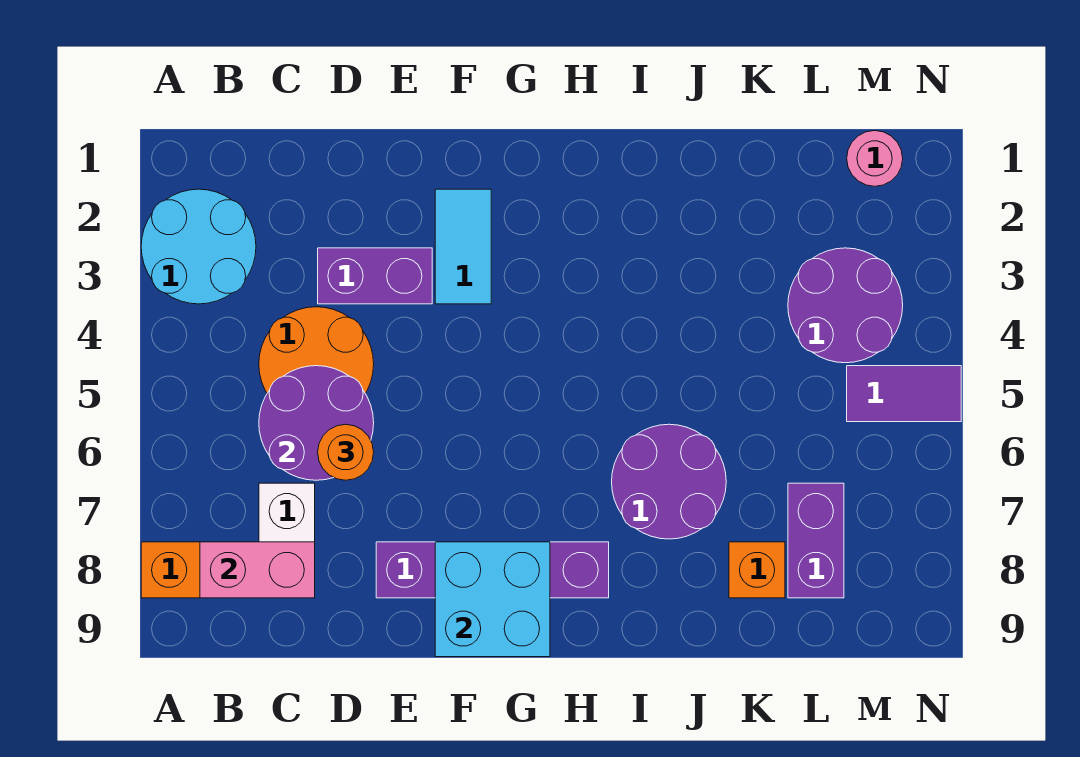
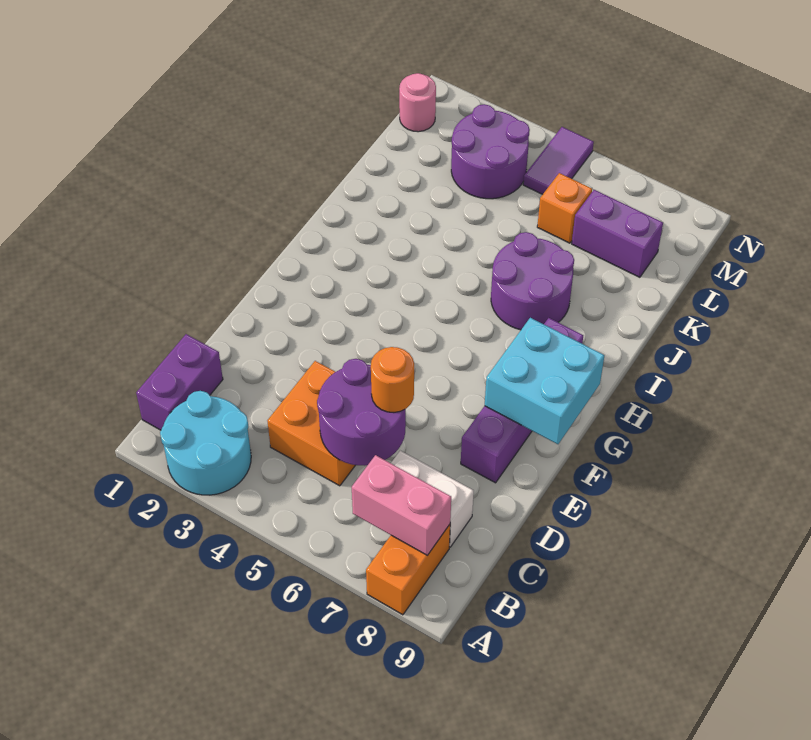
pink 1x2 brick [200,542,315,598] -> pink 1x2 brick turned to [352,455,451,555]
orange 2x2 round brick [259,307,374,393] -> orange 2x2 brick [268,361,355,486]
purple 1x2 brick [318,248,432,304] -> purple 1x2 brick moved to [136,334,223,430]
cyan 1x2 tile [435,189,491,304] -> none
orange 1x1 brick [729,542,785,598] -> orange 1x1 brick moved to [537,173,592,243]

